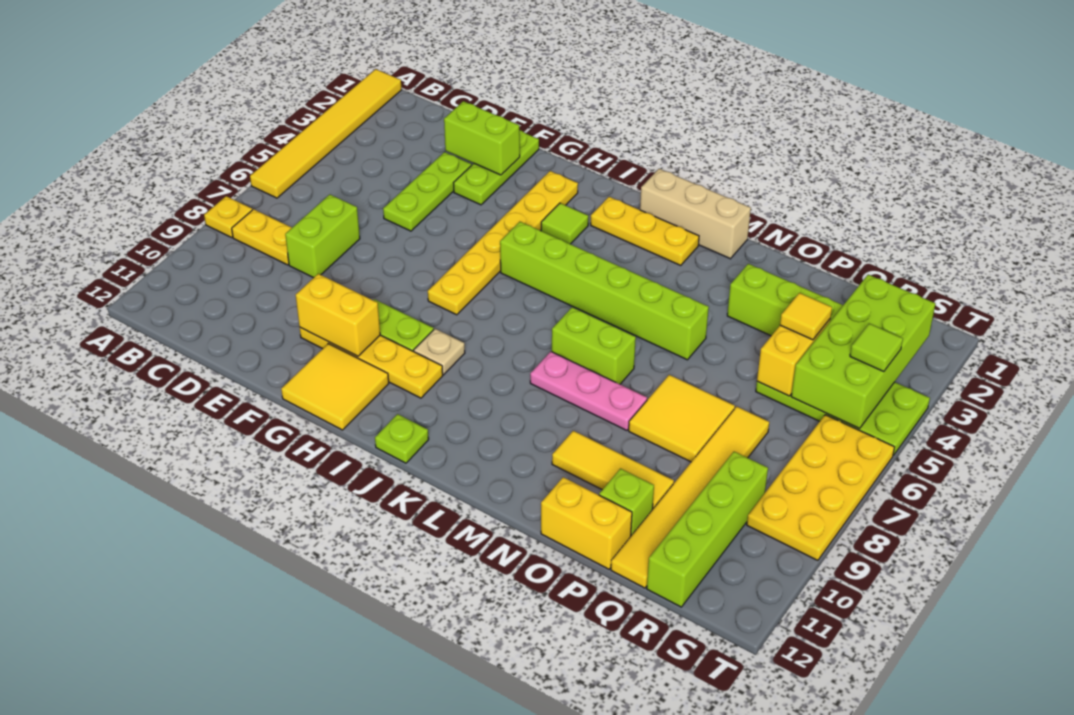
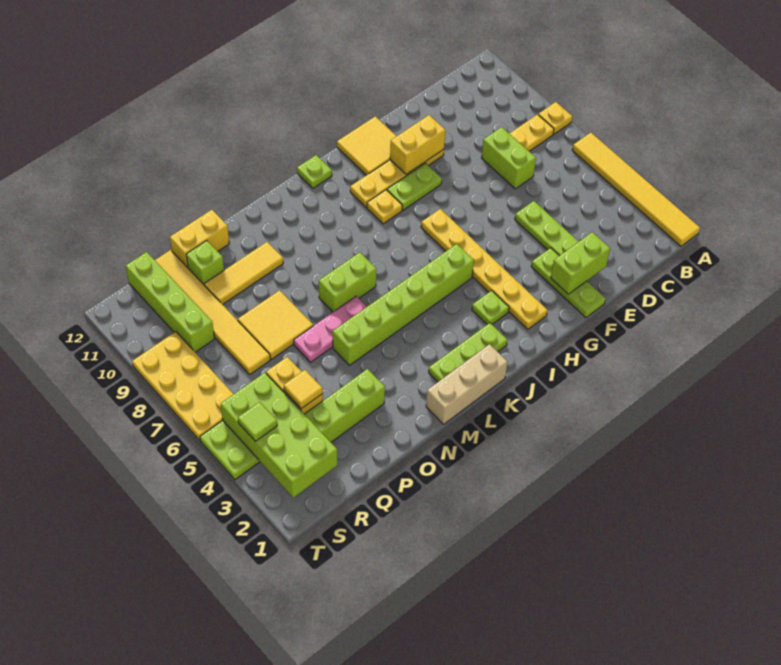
lime 1x1 tile [541,203,588,244] -> lime 1x1 plate [472,291,509,324]
tan 1x1 plate [414,329,465,375] -> yellow 1x1 plate [367,190,402,224]
yellow 1x3 plate [591,197,699,265] -> lime 1x3 plate [429,323,507,382]
pink 1x3 plate [530,352,647,431] -> pink 1x3 plate moved to [294,296,367,362]

